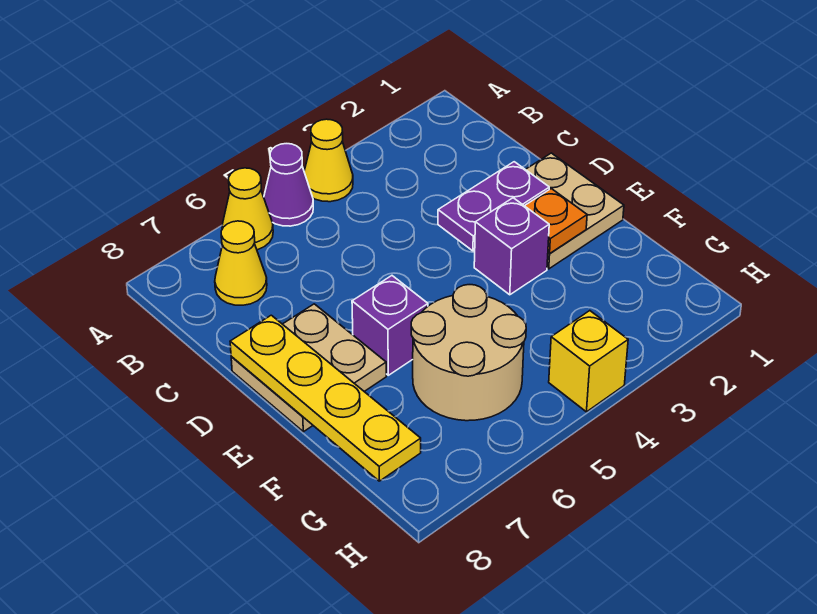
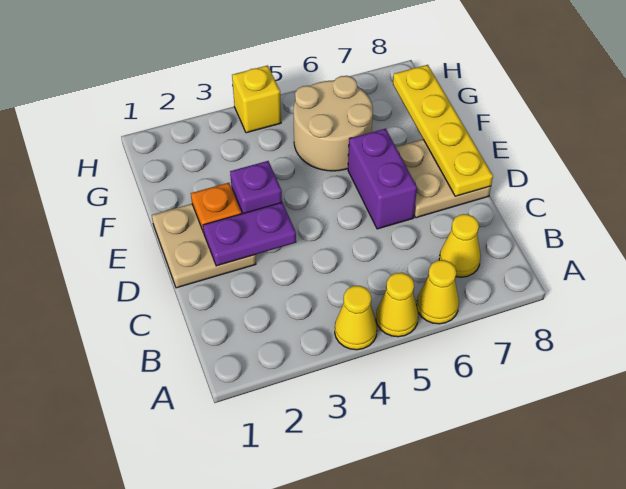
purple 1x1 cone [264,144,313,226] -> yellow 1x1 cone [376,273,418,337]
purple 1x1 brick [352,276,428,375] -> purple 1x2 brick [348,129,417,229]

